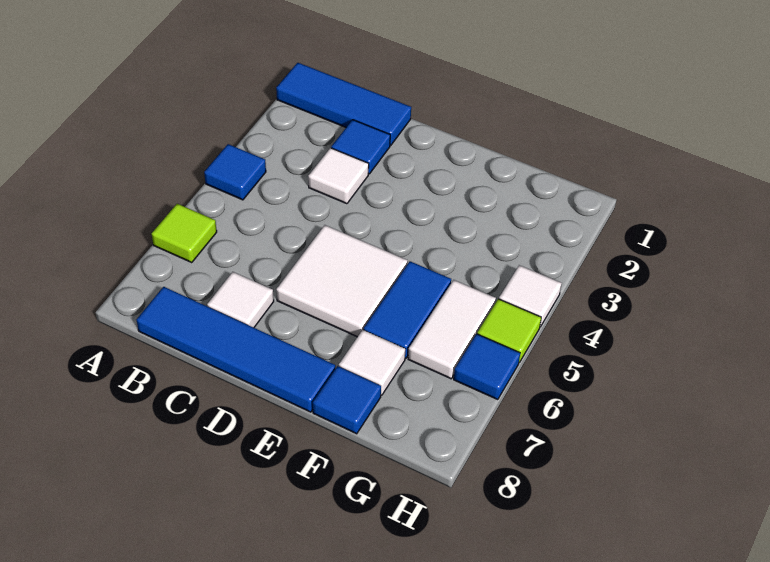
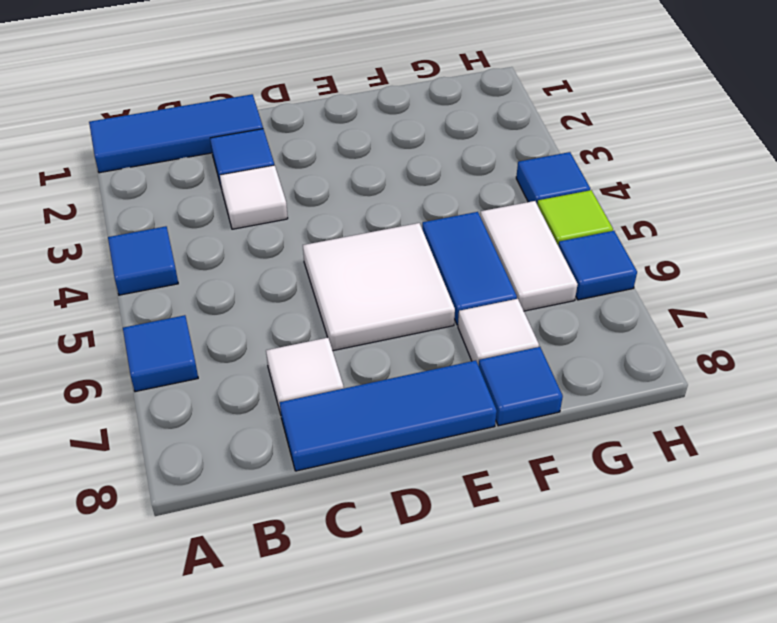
lime 1x1 tile [152,204,217,263] -> blue 1x1 tile [123,315,198,392]
blue 1x4 tile [137,287,335,412] -> blue 1x3 tile [280,361,497,471]
white 1x1 tile [499,265,562,327] -> blue 1x1 tile [516,152,590,203]

